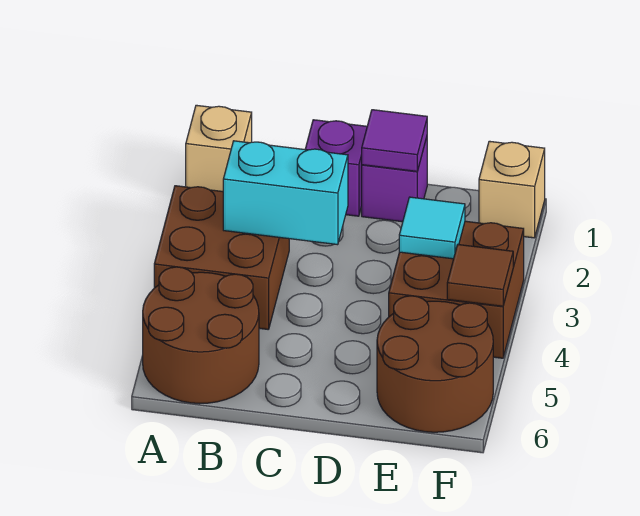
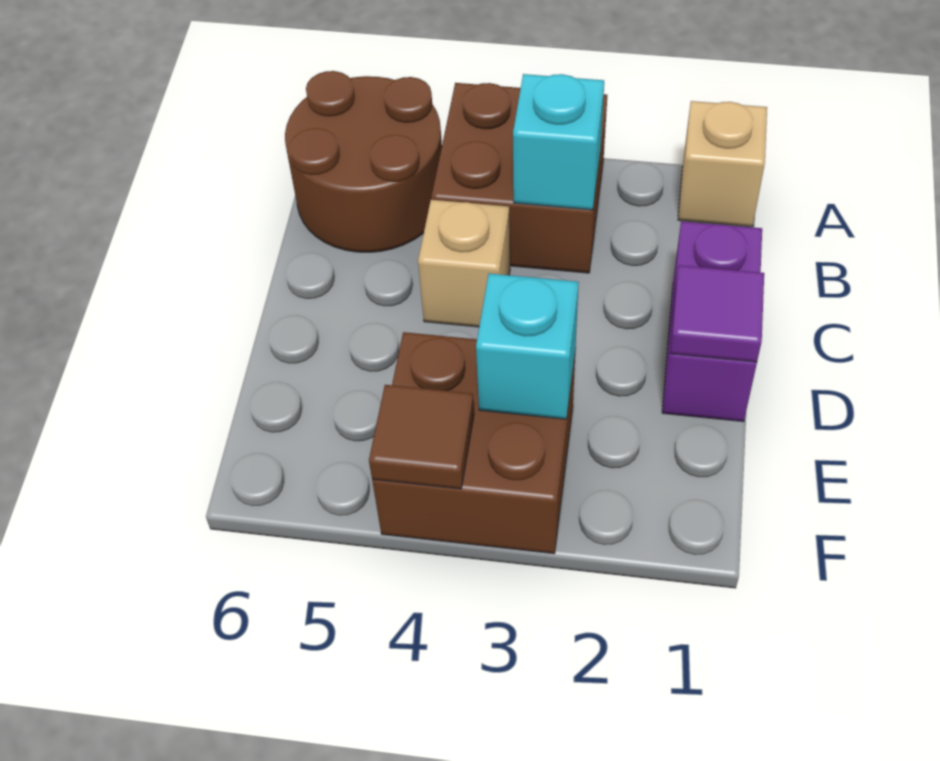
cyan 1x2 brick [223,141,348,245] -> cyan 1x1 brick [513,74,604,210]
cyan 1x1 tile [399,197,465,259] -> cyan 1x1 brick [476,273,579,419]
brown 2x2 round brick [377,296,493,432] -> none
tan 1x1 brick [479,141,545,238] -> tan 1x1 brick moved to [418,200,510,327]

